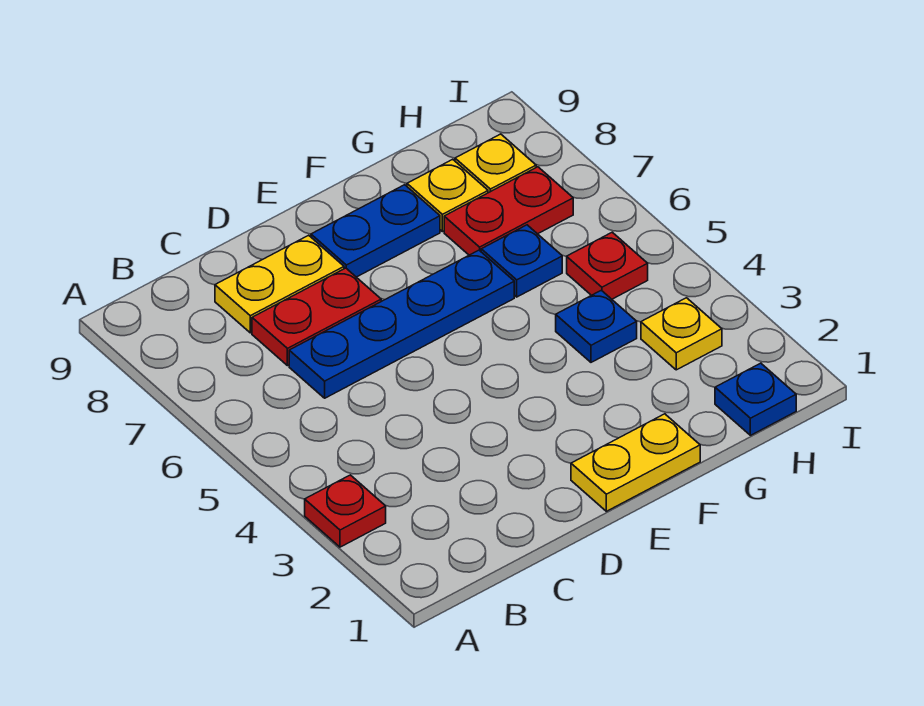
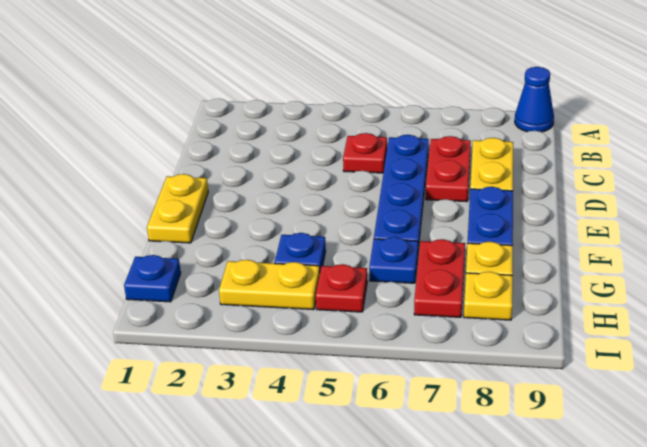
red 1x1 plate [305,475,386,547] -> red 1x1 plate moved to [343,133,387,173]
none -> blue 1x1 cone [515,67,554,132]
yellow 1x1 plate [641,298,722,370] -> yellow 1x2 plate [219,260,320,310]

